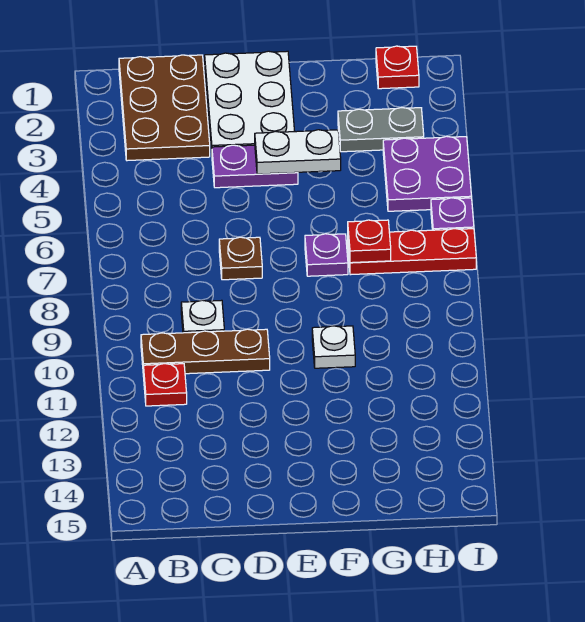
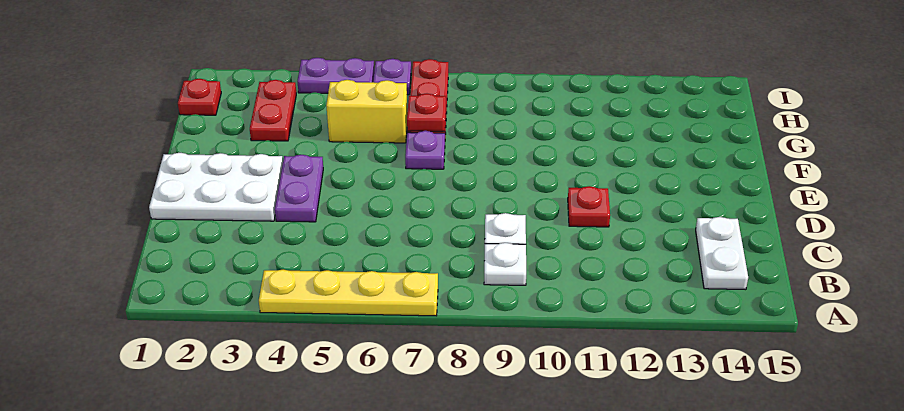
none -> yellow 1x4 plate [259,269,438,316]
brown 2x3 plate [119,55,210,161] -> none
brown 1x3 plate [141,329,270,374] -> none
red 1x1 plate [143,364,187,406] -> red 1x1 plate moved to [568,186,610,227]
brown 1x1 plate [219,237,262,280] -> none
white 1x2 plate [255,130,341,174] -> white 1x2 plate moved to [696,217,748,290]
white 1x1 plate [312,326,355,368] -> white 1x1 plate moved to [484,243,526,285]
grey 1x2 plate [338,108,424,152] -> red 1x2 plate [250,80,296,141]
none -> yellow 1x2 brick [326,80,407,143]
purple 2x2 plate [383,136,472,211] -> purple 1x2 plate [297,58,374,93]

